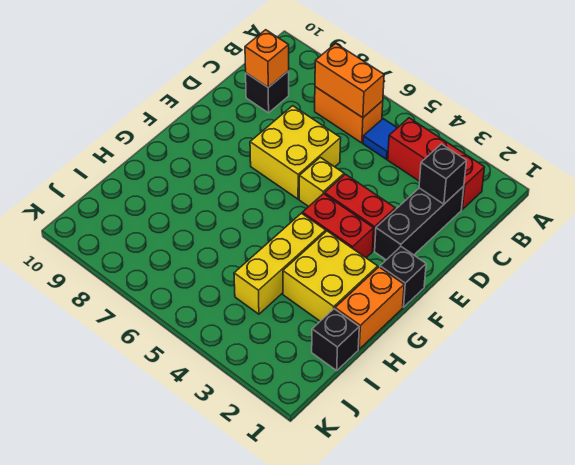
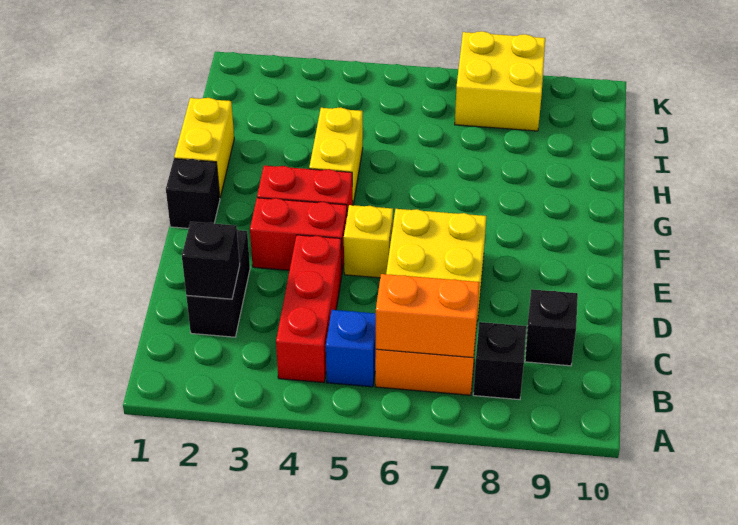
red 1x3 brick [388,118,485,209] -> red 1x3 brick turned to [276,235,342,383]
blue 1x1 tile [363,119,397,159] -> blue 1x1 brick [326,310,376,387]
black 1x3 brick [375,186,464,260] -> black 1x2 brick [186,230,250,337]
orange 1x1 brick [245,30,289,87] -> none
orange 1x2 brick [335,267,404,349] -> yellow 1x2 brick [174,98,234,197]
yellow 2x2 brick [283,231,378,321] -> yellow 2x2 brick moved to [455,31,545,131]
yellow 1x3 brick [234,213,326,314] -> yellow 1x2 brick [309,108,363,205]
black 1x1 brick [312,309,359,371] -> black 1x1 brick moved to [473,322,526,400]

